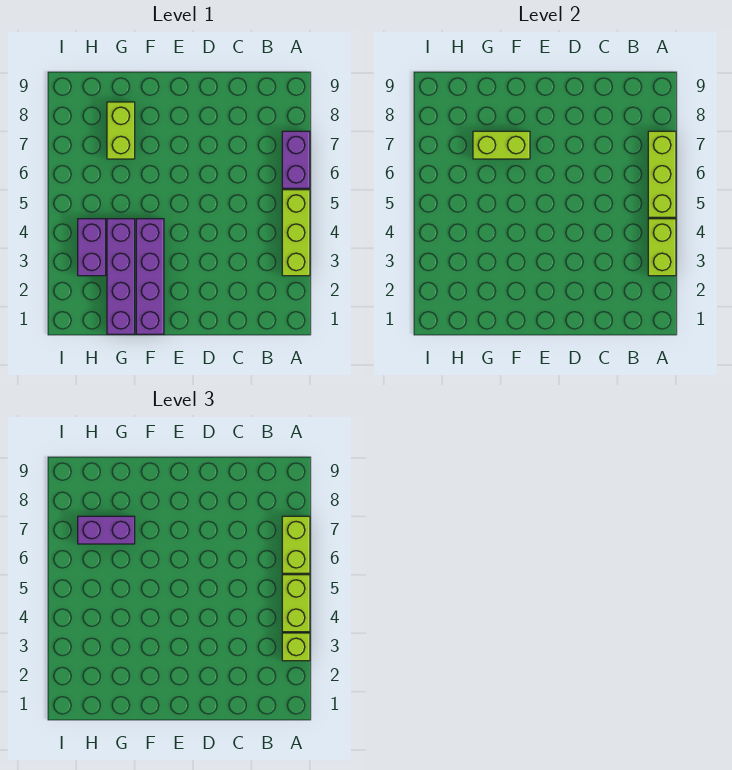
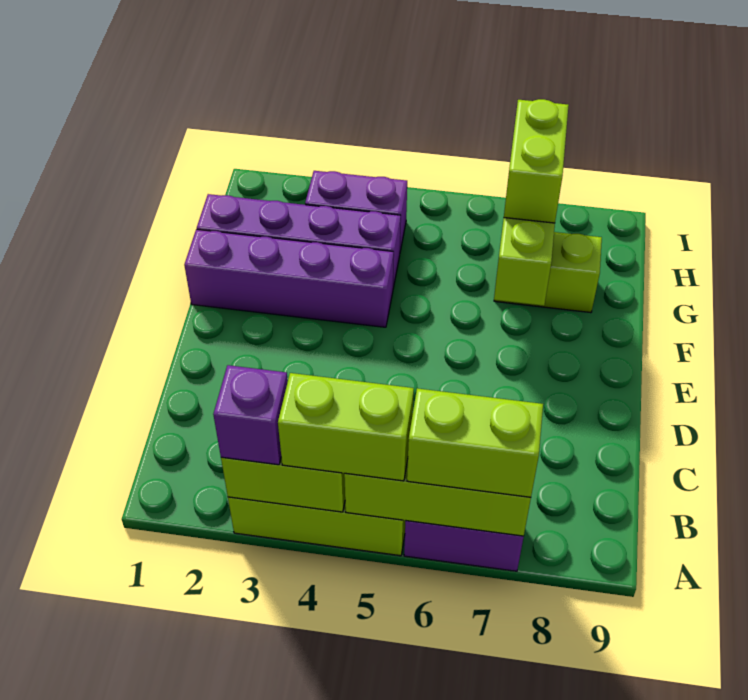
lime 1x1 brick [282,633,310,661] -> purple 1x1 brick [213,365,288,465]
purple 1x2 brick [78,516,135,544] -> lime 1x2 brick [504,99,569,223]

